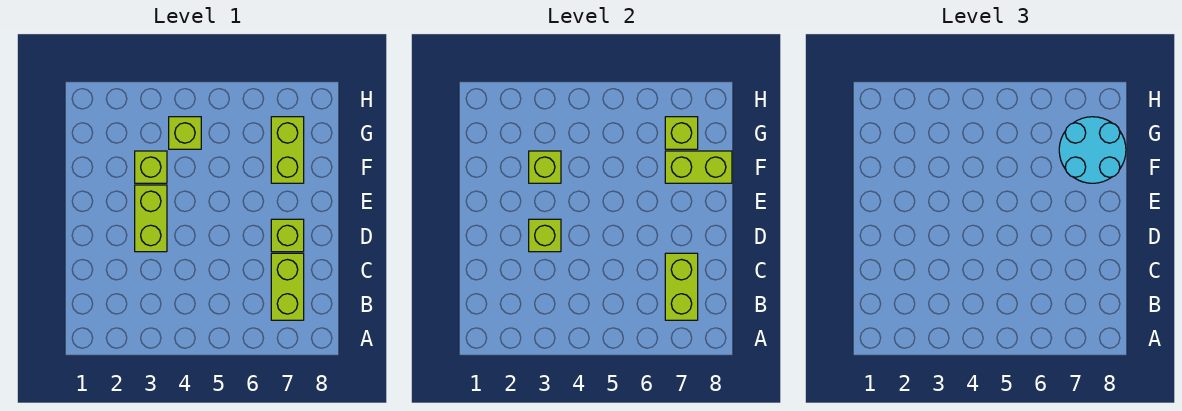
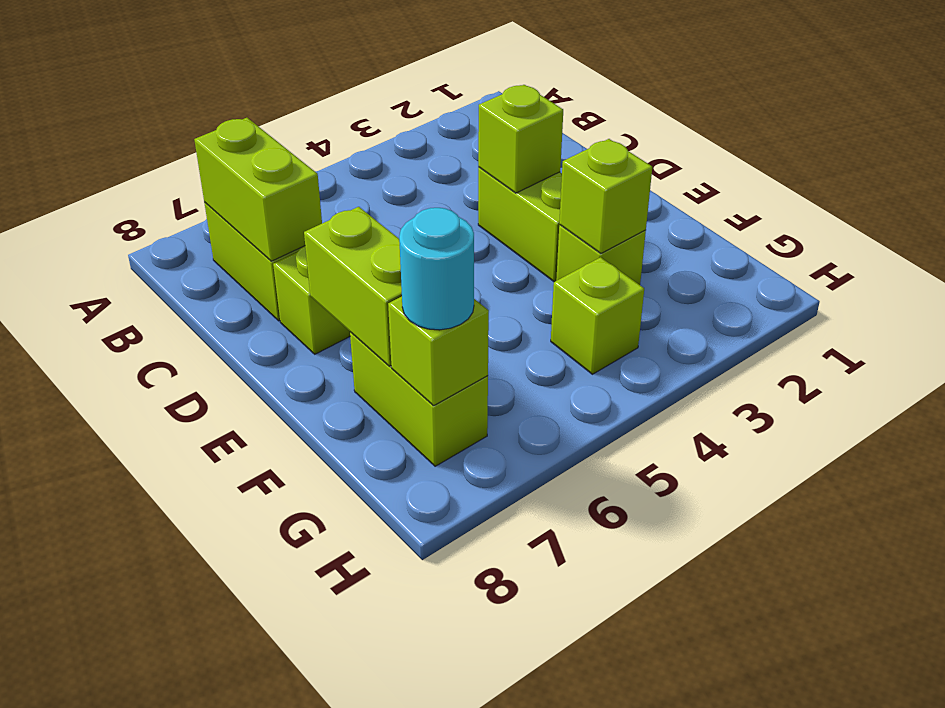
lime 1x2 brick [665,151,732,183] -> lime 1x2 brick turned to [304,207,402,366]
cyan 2x2 round brick [1059,117,1126,183] -> cyan 1x1 round brick [399,208,474,330]

